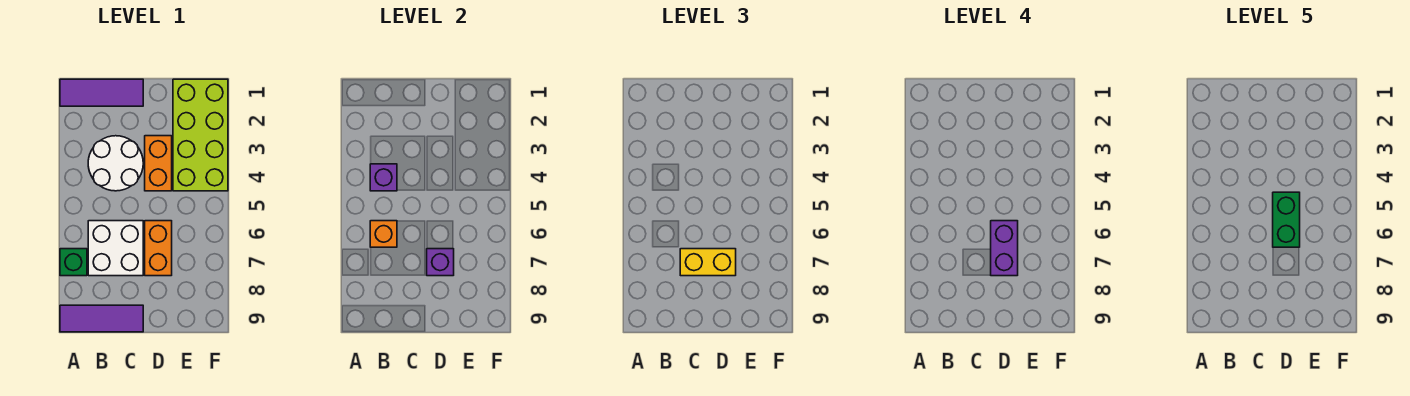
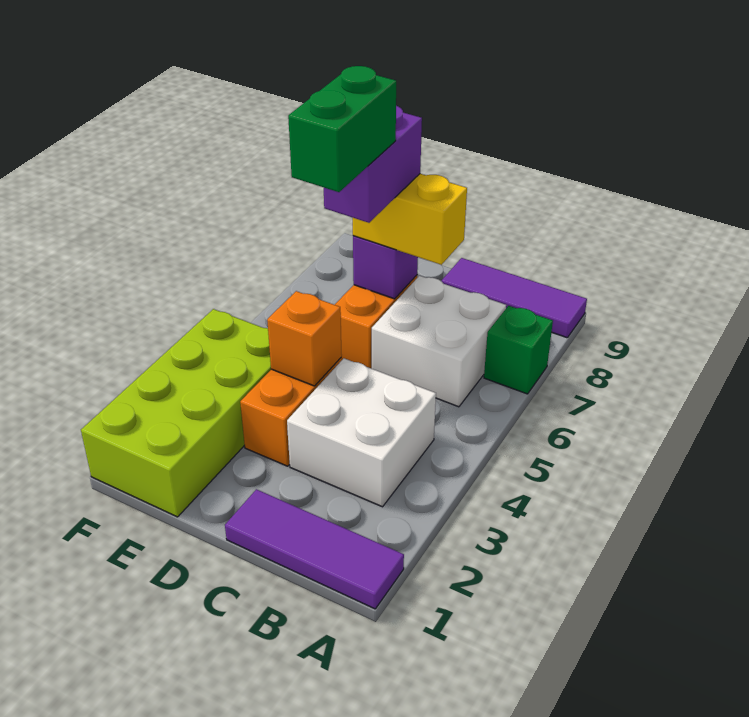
white 2x2 round brick [88,136,143,191] -> white 2x2 brick [287,358,436,507]
purple 1x1 brick [370,164,397,191] -> none
orange 1x1 brick [370,221,397,247] -> orange 1x1 brick moved to [267,291,342,386]

